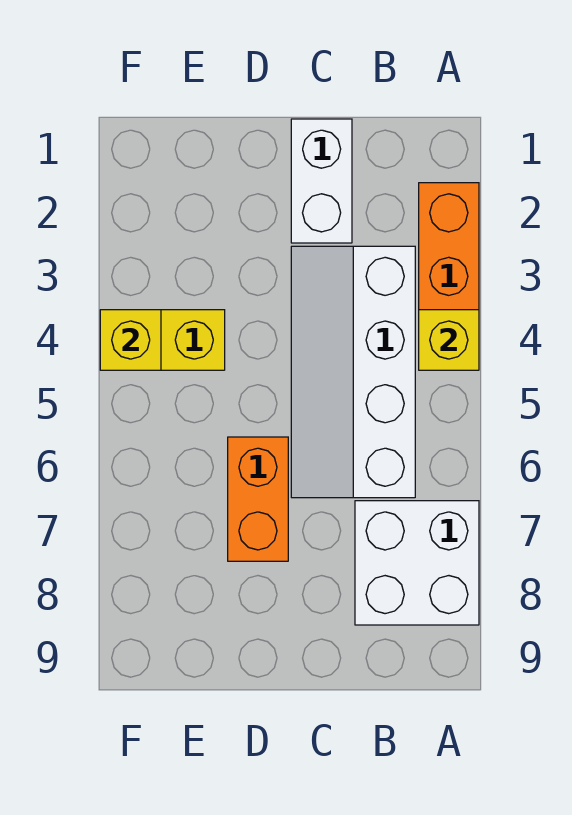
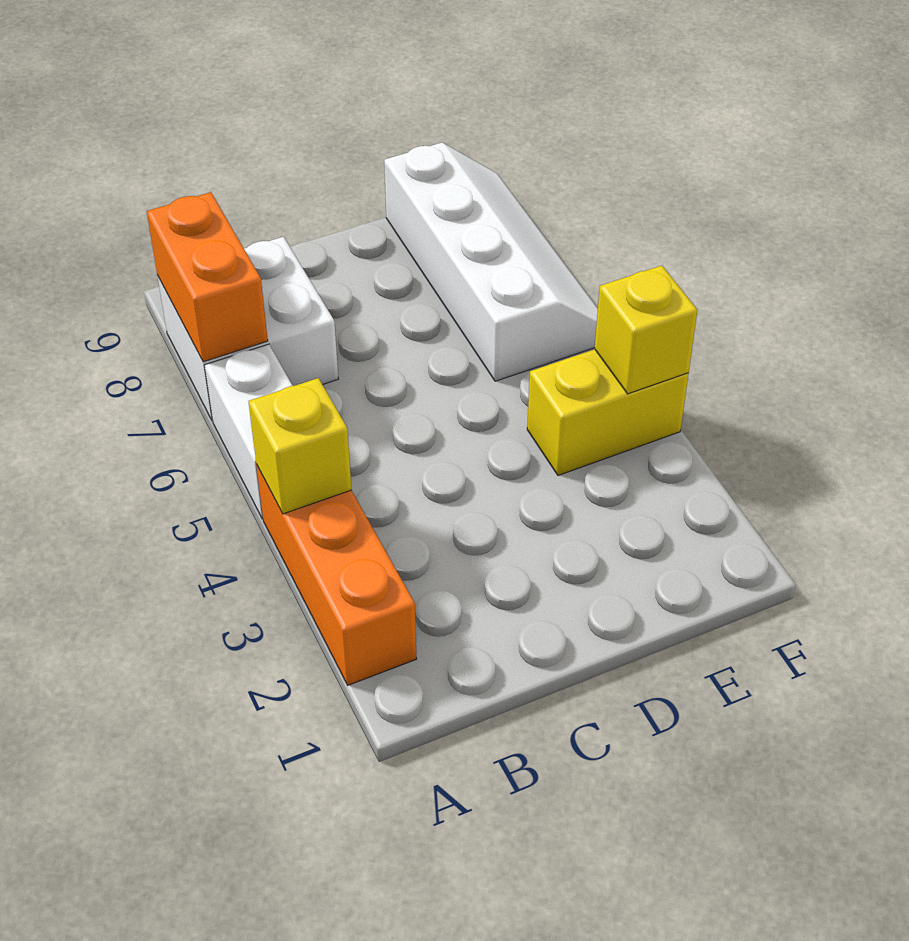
white 2x4 slope [291,246,415,498] -> white 2x4 slope moved to [384,143,598,381]
white 1x2 brick [291,119,352,243] -> white 1x2 brick moved to [205,344,292,519]
orange 1x2 brick [228,437,288,561] -> orange 1x2 brick moved to [147,192,268,362]

